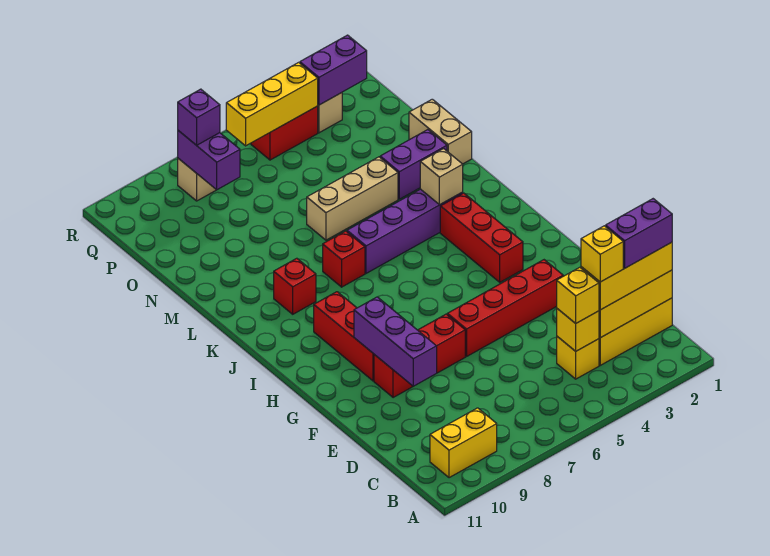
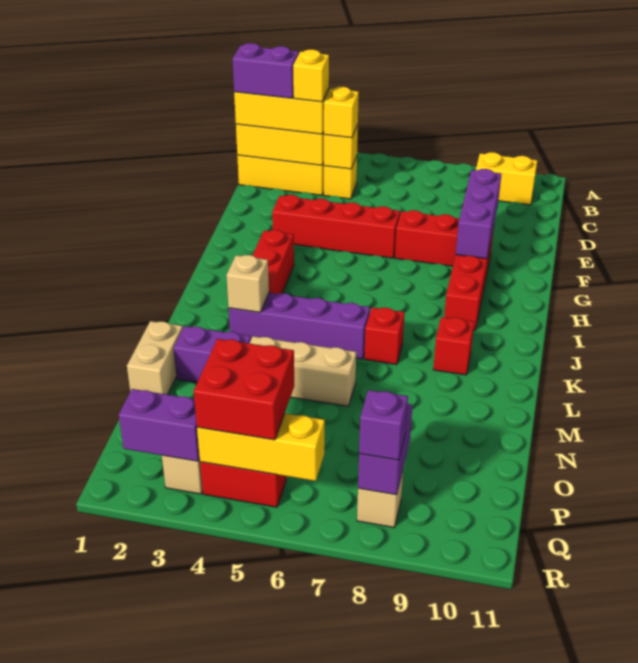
none -> red 2x2 brick [194,339,294,440]

